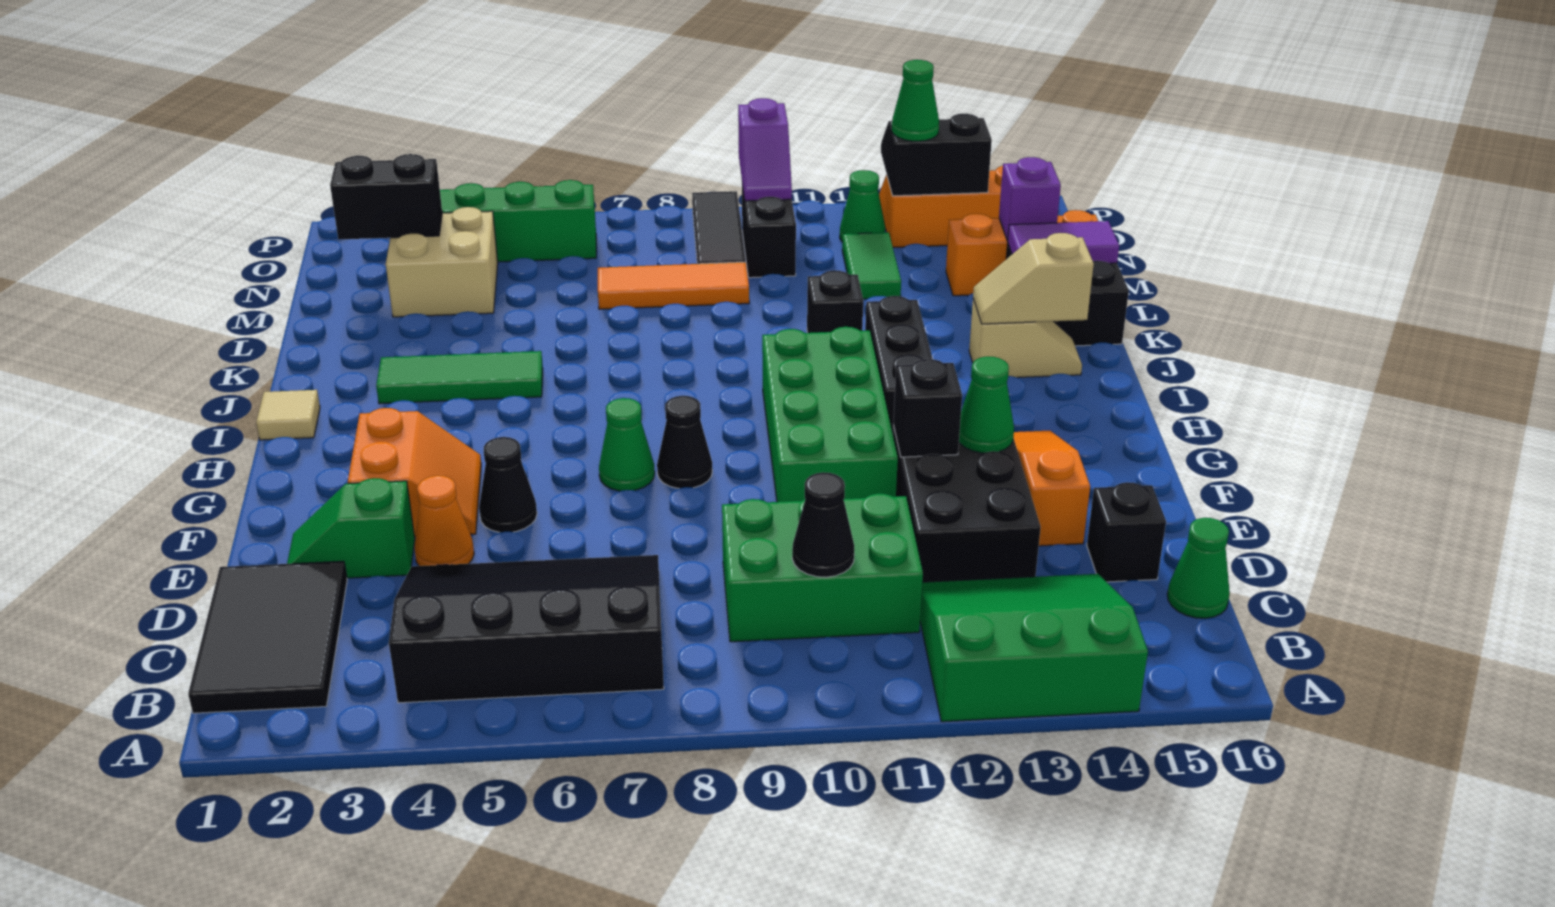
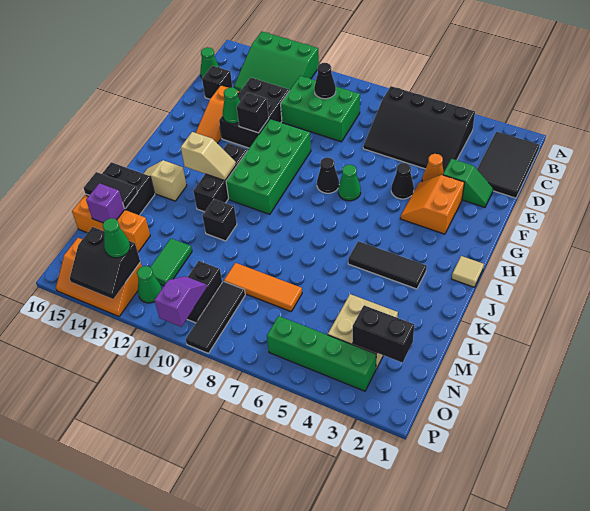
green 1x3 tile [376,351,543,404] -> black 1x3 tile [348,241,427,289]
tan 1x2 slope [973,233,1094,324] -> tan 1x2 slope moved to [181,132,236,181]
purple 1x2 tile [1008,221,1119,263] -> black 1x2 tile [84,172,138,209]

